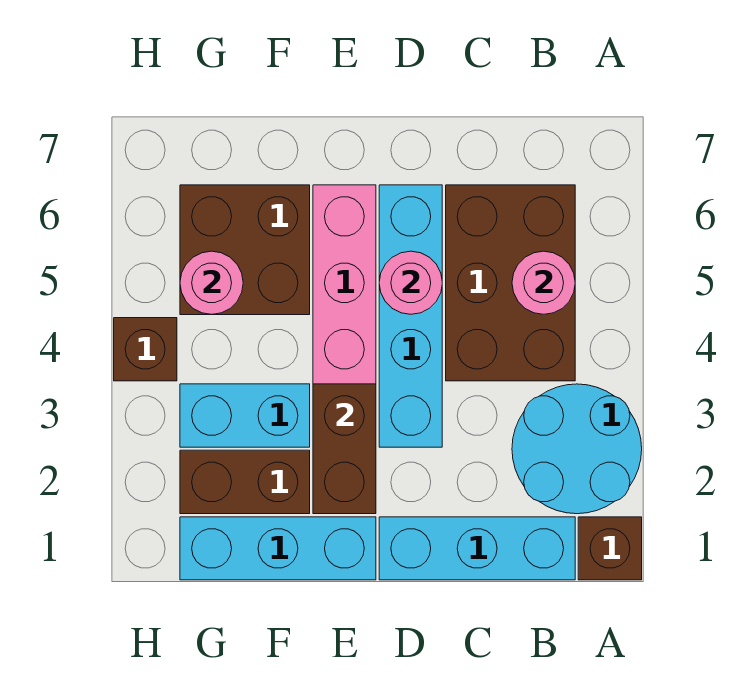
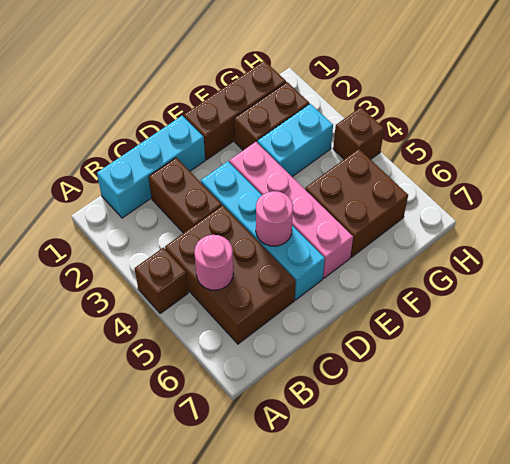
brown 1x1 brick [578,517,642,580] -> brown 1x1 brick moved to [135,248,188,313]
cyan 2x2 round brick [512,384,642,514] -> none
cyan 1x3 brick [180,517,376,580] -> brown 1x3 brick [184,61,286,160]
brown 1x2 brick [313,384,376,514] -> brown 1x2 brick moved to [149,158,222,233]
pink 1x1 round brick [180,251,243,314] -> none

